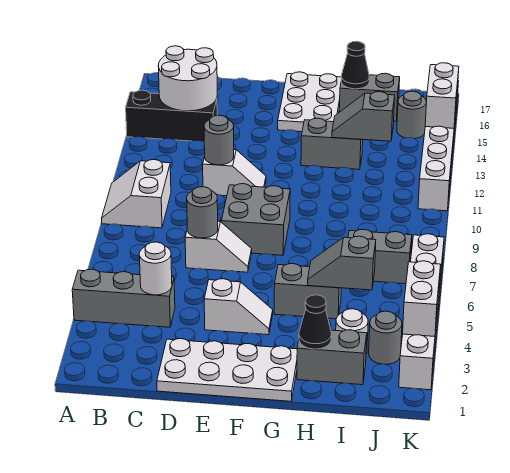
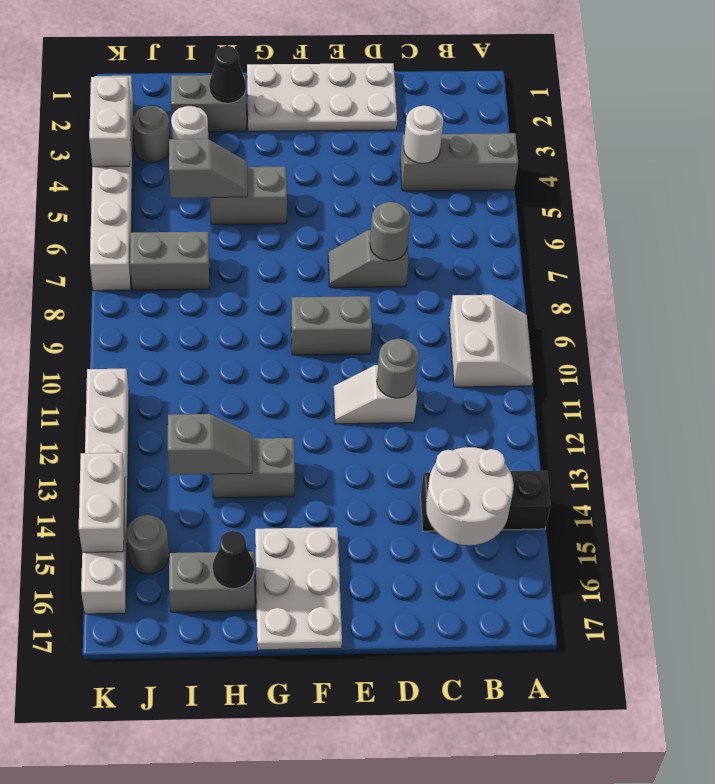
white 1x2 slope [185,221,252,272] -> grey 1x2 slope [328,230,409,288]
white 1x2 slope [204,279,273,335] -> none
grey 2x2 brick [221,184,290,255] -> grey 1x2 brick [291,296,372,355]

